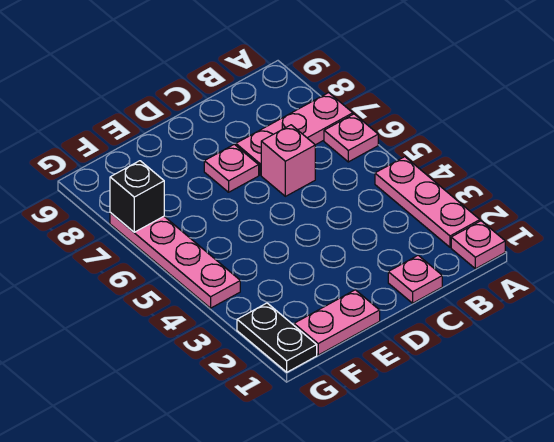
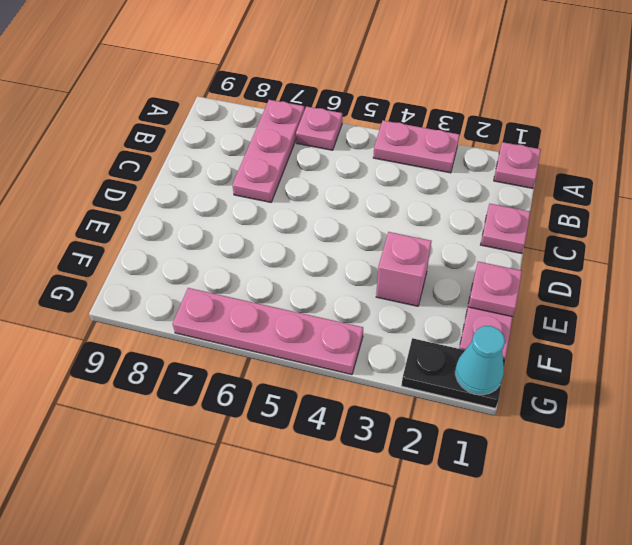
pink 1x3 plate [375,157,480,247] -> pink 1x2 plate [373,120,459,173]
pink 1x1 brick [261,125,315,196] -> pink 1x1 brick moved to [376,232,432,306]
pink 1x1 plate [204,144,259,192] -> pink 1x1 plate moved to [468,262,522,317]
none -> cyan 1x1 cone [455,326,505,395]
black 1x1 brick [110,161,164,232] -> none

